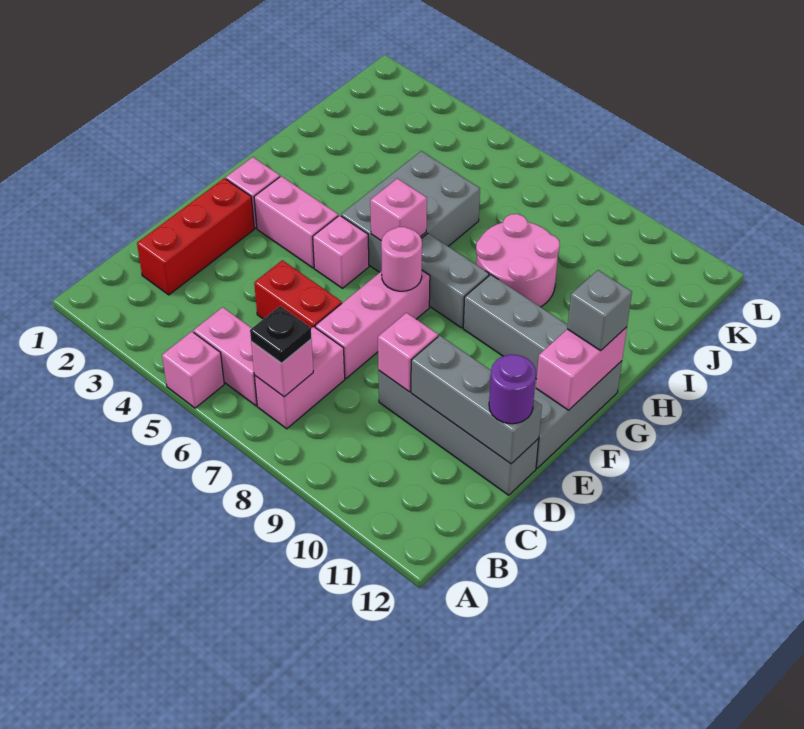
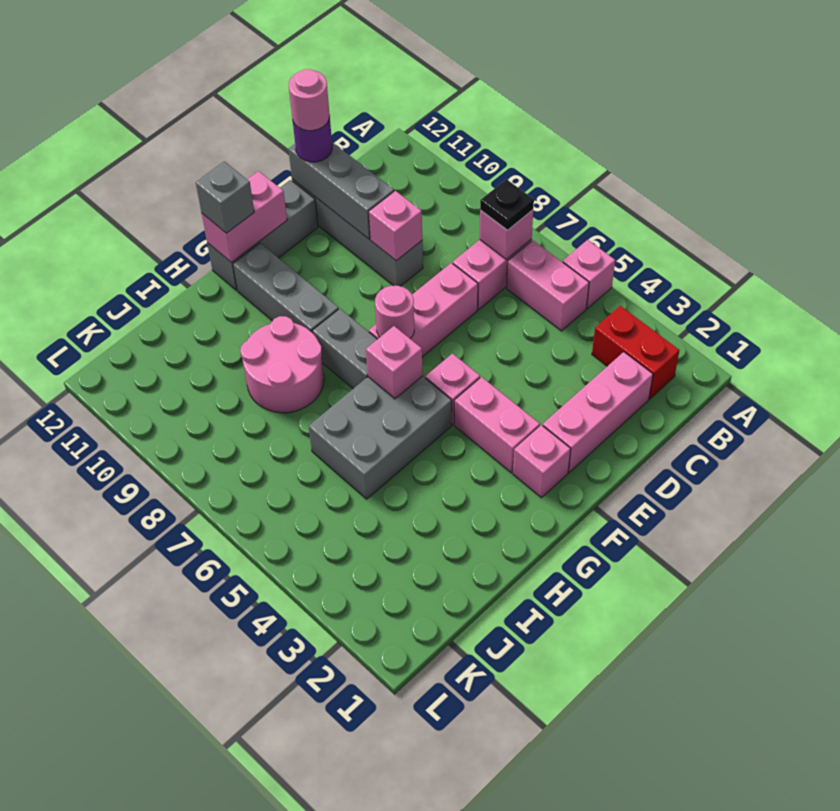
red 1x3 brick [137,178,254,295] -> pink 1x3 brick [543,352,653,472]
red 1x2 brick [254,260,342,328] -> red 1x2 brick moved to [592,306,680,399]
none -> pink 1x1 round brick [289,69,330,131]

